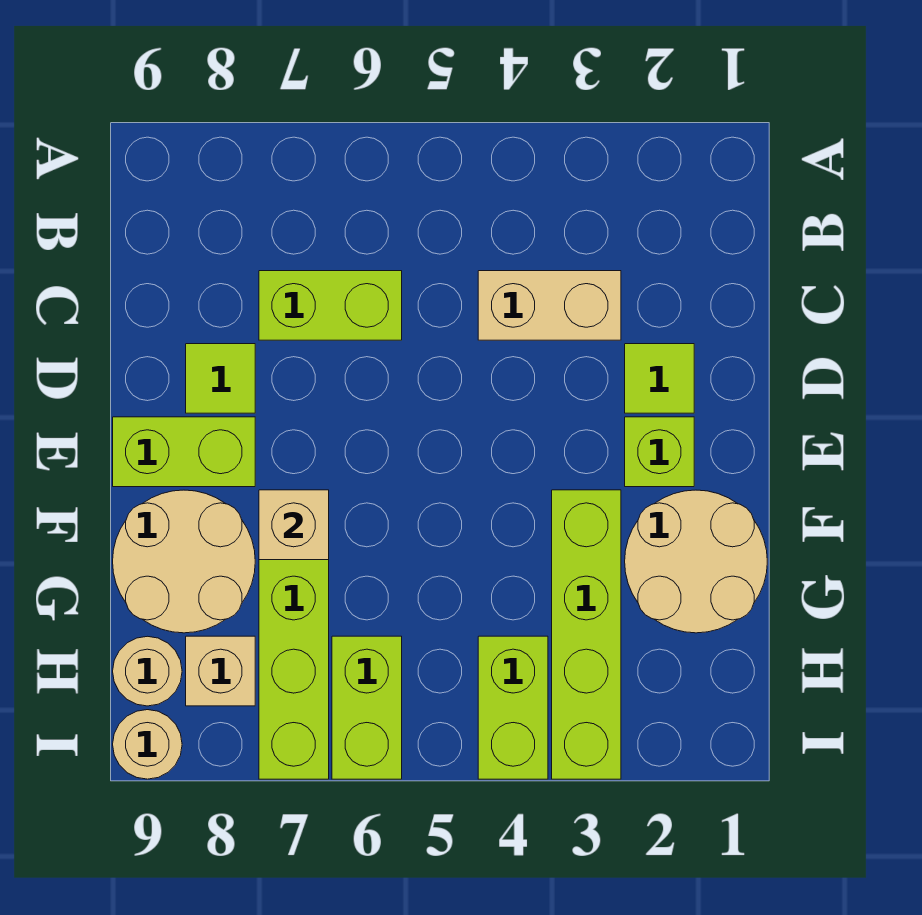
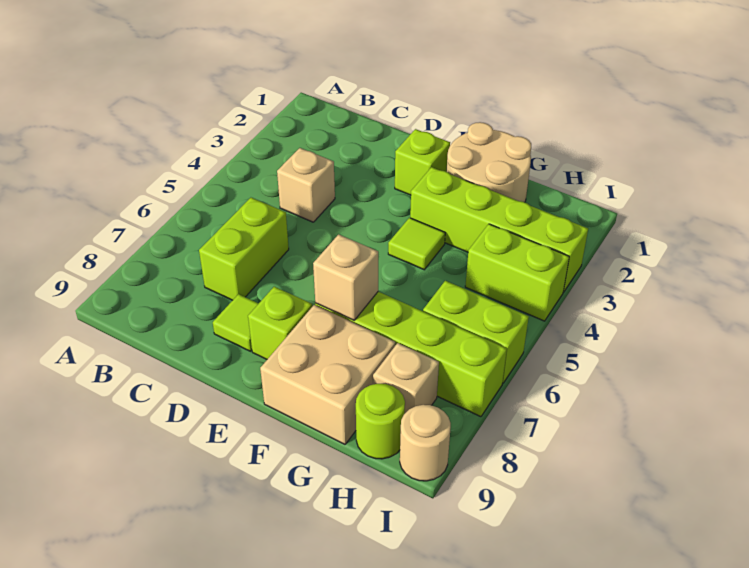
tan 1x2 brick [478,271,621,340] -> tan 1x1 brick [277,148,335,222]
lime 1x1 tile [625,344,694,413] -> lime 1x1 tile moved to [388,218,445,270]
lime 1x2 brick [113,417,255,487] -> lime 1x1 brick [248,287,312,359]
tan 2x2 round brick [113,490,255,633] -> tan 2x2 brick [260,305,395,444]
tan 1x1 round brick [113,636,182,706] -> lime 1x1 round brick [356,384,405,459]

